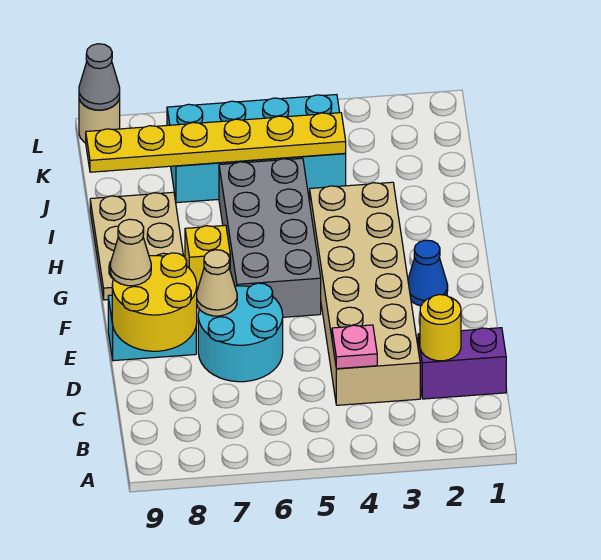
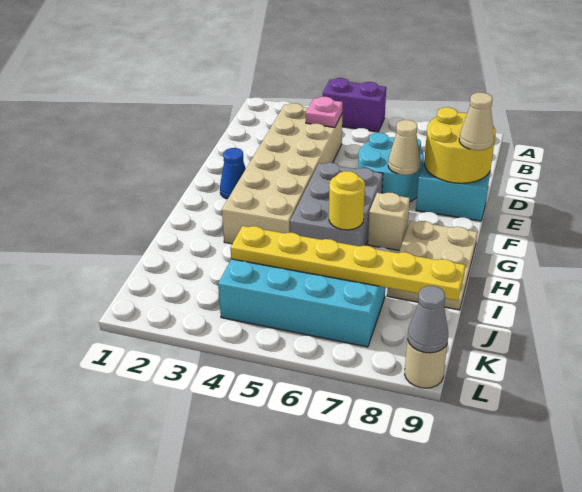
purple 1x2 brick [418,328,506,399] -> purple 1x2 brick moved to [322,78,386,132]
yellow 1x1 round brick [420,295,461,361] -> yellow 1x1 round brick moved to [329,171,365,230]
grey 2x4 brick [219,158,321,317] -> grey 2x3 brick [290,163,383,246]
yellow 1x1 brick [185,225,230,290] -> tan 1x1 brick [368,193,410,251]

